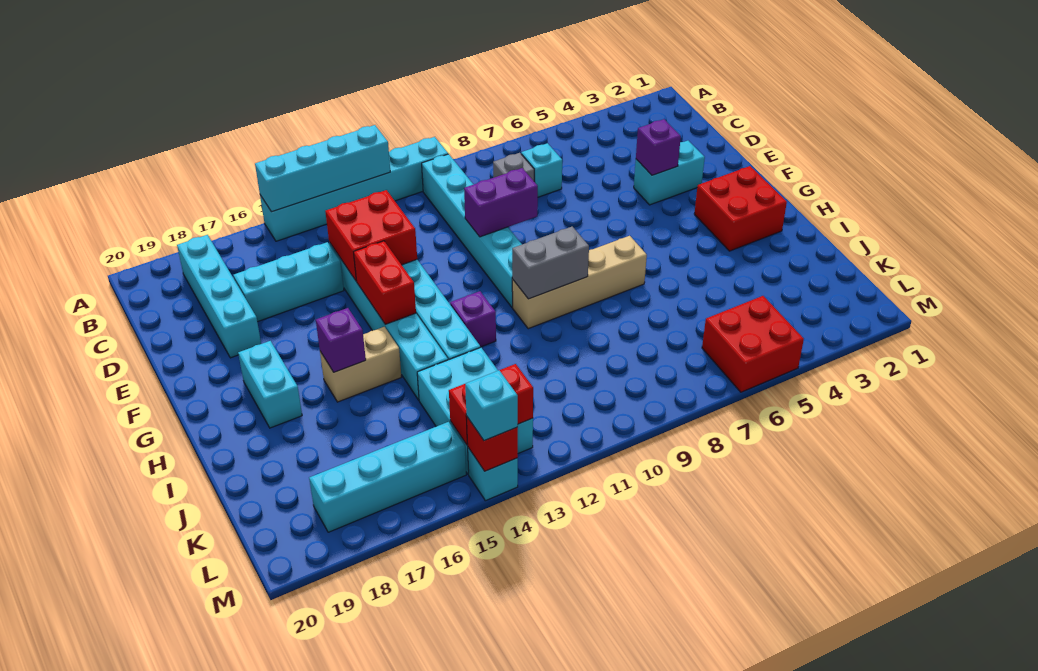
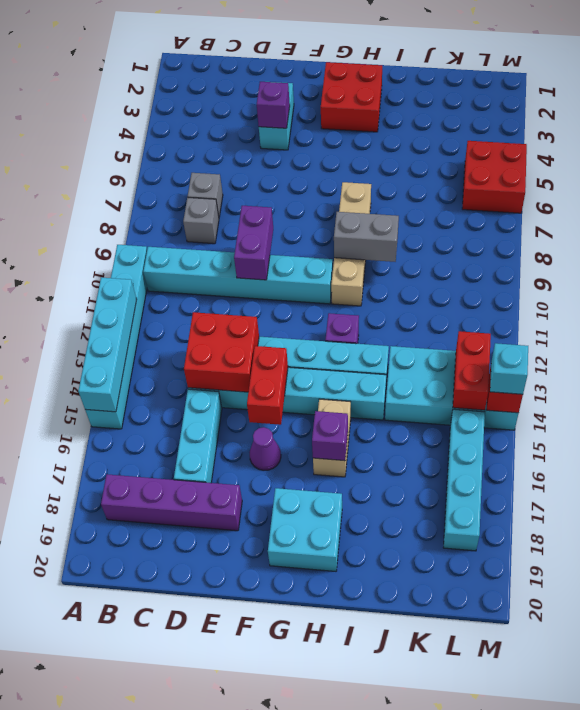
cyan 1x4 brick [177,235,261,358] -> purple 1x4 brick [101,474,242,531]
cyan 1x1 brick [521,143,562,197] -> grey 1x1 brick [188,173,223,217]
red 1x2 brick [354,241,416,324] -> red 1x2 brick turned to [247,346,288,425]
none -> purple 1x1 cone [249,427,281,470]
cyan 1x2 brick [238,341,302,428] -> cyan 2x2 brick [268,488,342,571]
grey 1x2 brick [512,227,589,299] -> grey 1x2 brick turned to [334,212,399,262]

